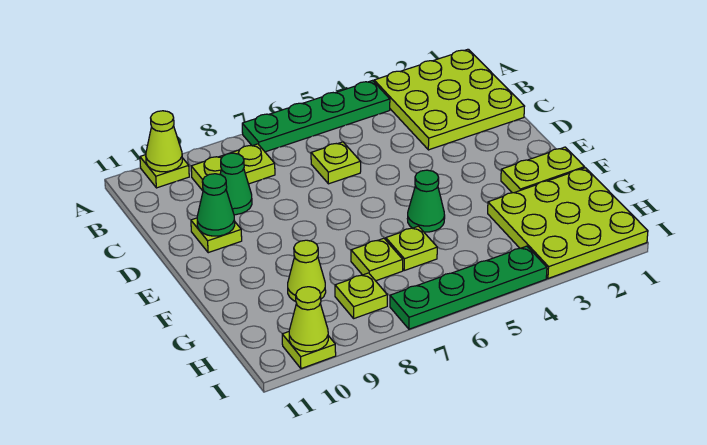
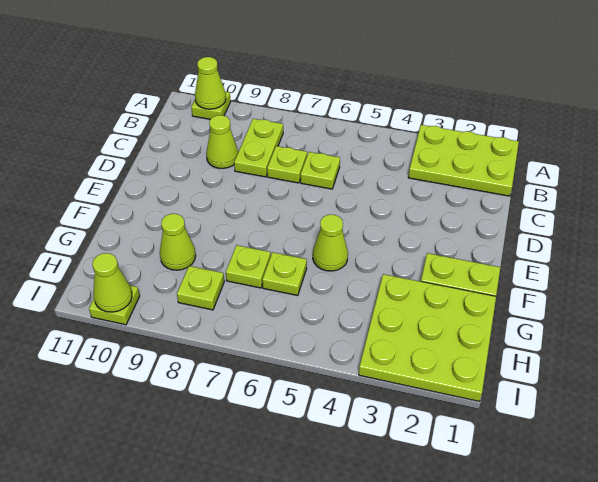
lime 3x3 plate [374,49,525,150] -> lime 2x3 plate [408,125,519,196]
green 1x4 plate [242,81,390,152] -> none
lime 1x2 plate [191,144,275,191] -> lime 1x2 plate turned to [234,119,283,177]
green 1x1 cone [220,153,252,215] -> lime 1x1 cone [206,115,238,168]
lime 1x1 plate [191,218,242,253] -> lime 1x1 plate moved to [267,146,307,183]
green 1x1 cone [197,174,235,236] -> none
green 1x1 cone [407,170,445,232] -> lime 1x1 cone [313,215,348,271]
green 1x4 plate [390,246,547,329] -> none

